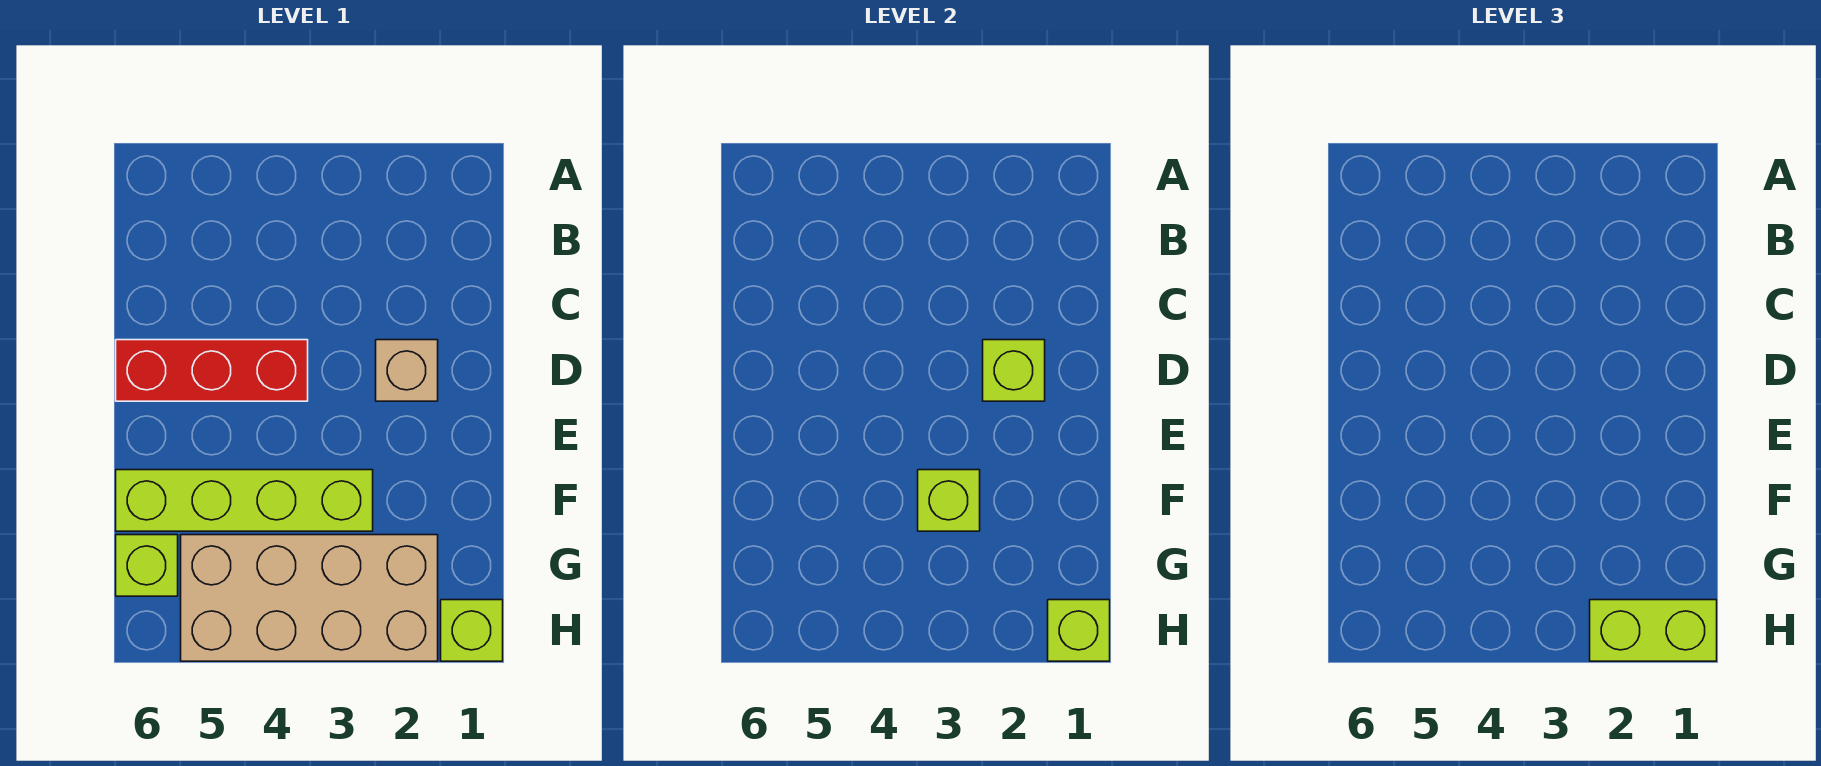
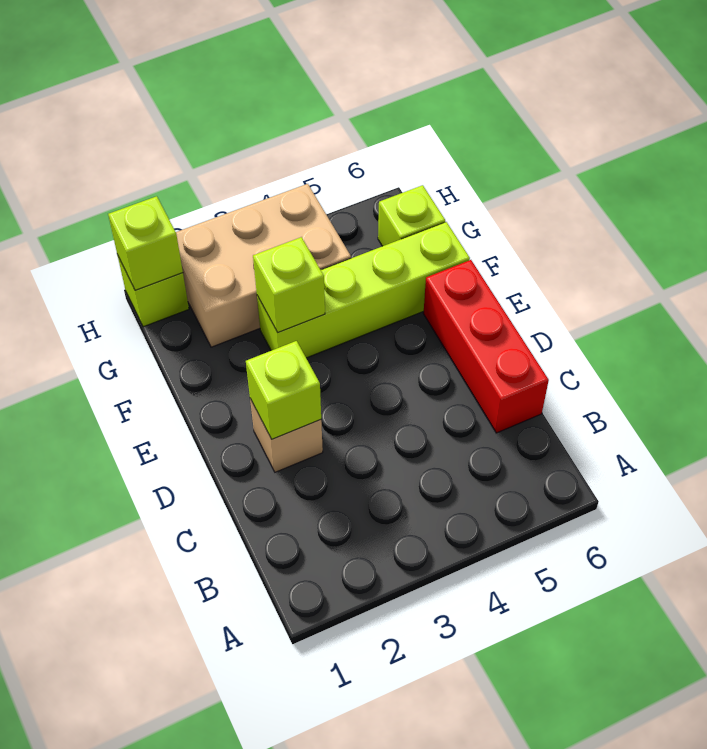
red 1x3 brick [116,340,308,401] -> red 1x3 brick turned to [423,260,549,433]
tan 2x4 brick [181,535,438,661] -> tan 2x3 brick [176,184,351,347]
lime 1x2 brick [1590,600,1717,661] -> none

